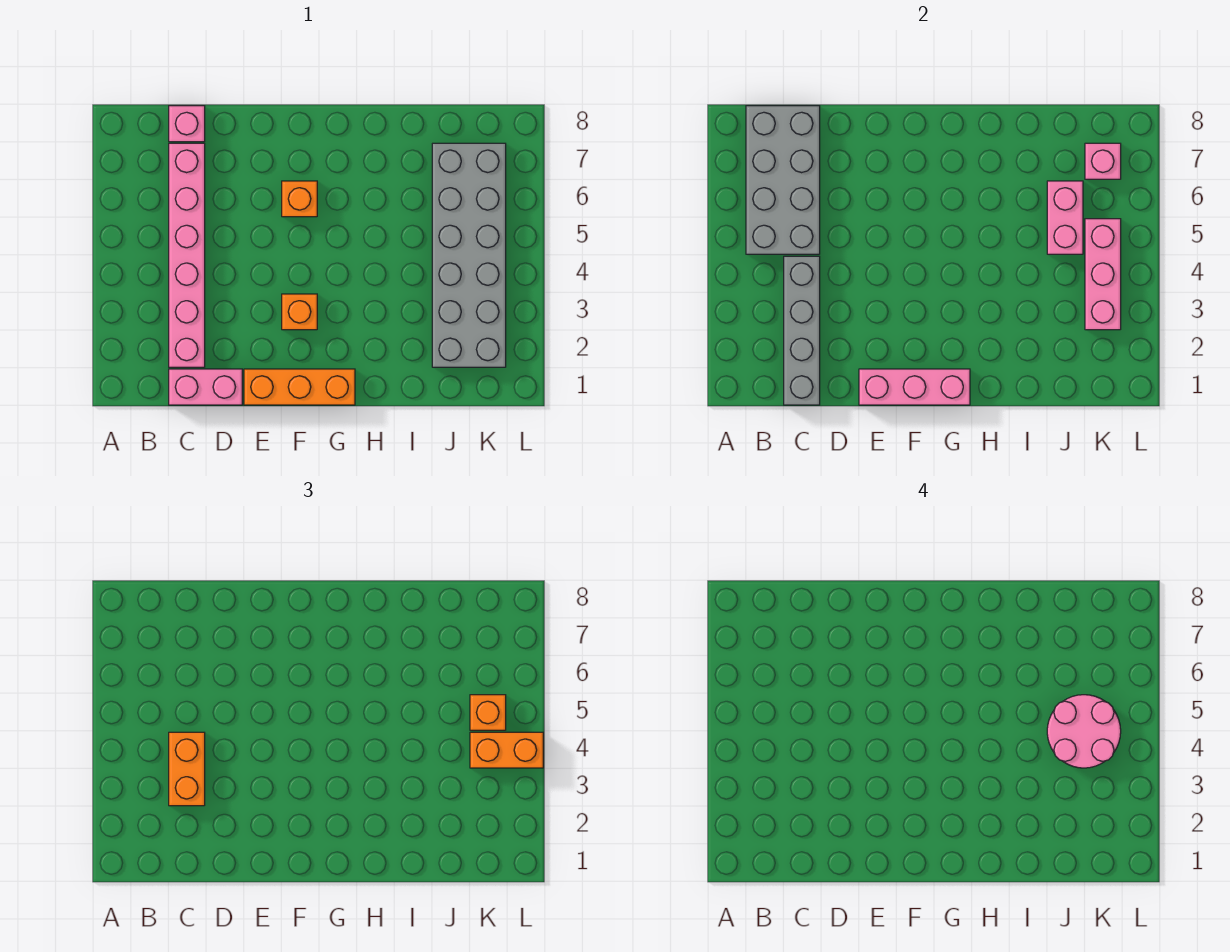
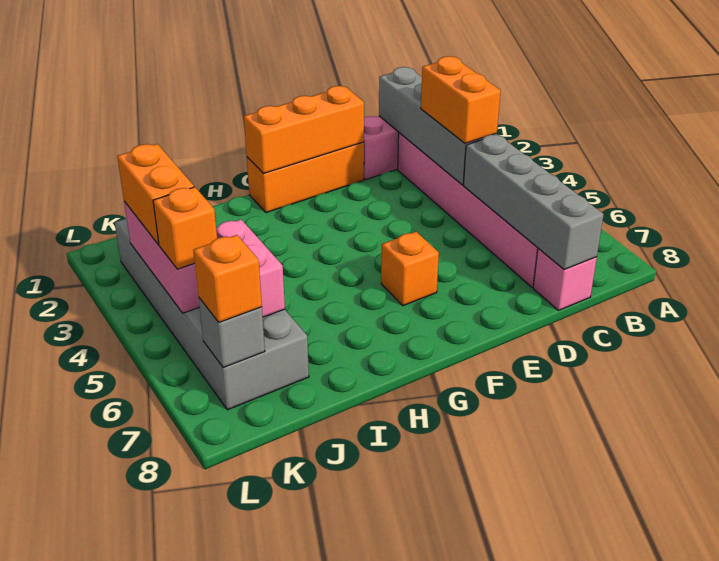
grey 2x4 brick [746,106,820,254] -> grey 1x4 brick [463,135,604,270]
pink 1x3 brick [859,369,970,405] -> orange 1x3 brick [244,86,364,174]
orange 1x1 brick [282,294,317,330] -> orange 1x1 brick moved to [193,235,262,322]
pink 2x2 round brick [1047,695,1121,768] -> none
orange 1x2 brick [470,732,543,768] -> orange 1x2 brick turned to [117,144,194,245]
pink 1x1 brick [1085,143,1121,179] -> grey 1x1 brick [199,298,265,368]

